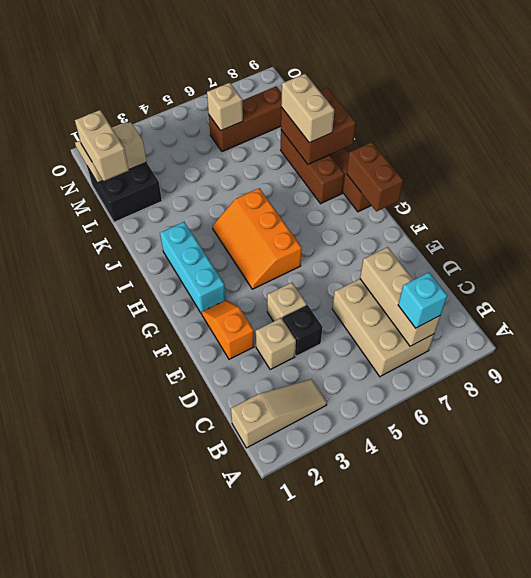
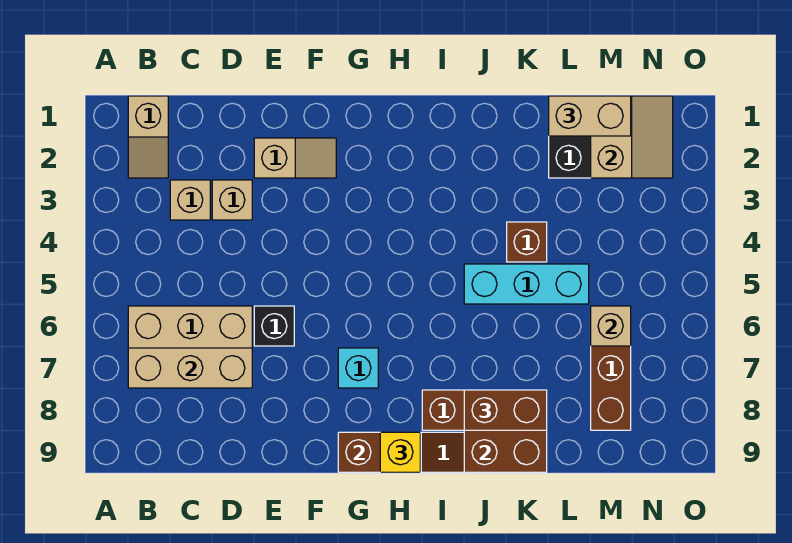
tan 1x3 slope [231,379,327,448] -> tan 1x2 slope [128,96,168,178]
cyan 1x1 brick [398,272,447,328] -> cyan 1x1 brick moved to [338,348,378,388]
black 1x1 brick [282,305,323,356] -> black 1x1 brick moved to [254,306,294,346]
orange 1x2 slope [202,300,254,359] -> tan 1x2 slope [254,138,336,178]
tan 1x1 brick [267,283,307,322] -> tan 1x1 brick moved to [170,180,210,220]
cyan 1x3 brick [160,222,226,314] -> cyan 1x3 brick moved to [464,264,589,304]
orange 2x3 slope [213,188,302,289] -> none
none -> yellow 1x1 brick [380,432,420,472]
tan 1x2 brick [281,74,334,143] -> brown 1x2 brick [464,390,547,430]
none -> brown 1x1 brick [507,222,547,262]

